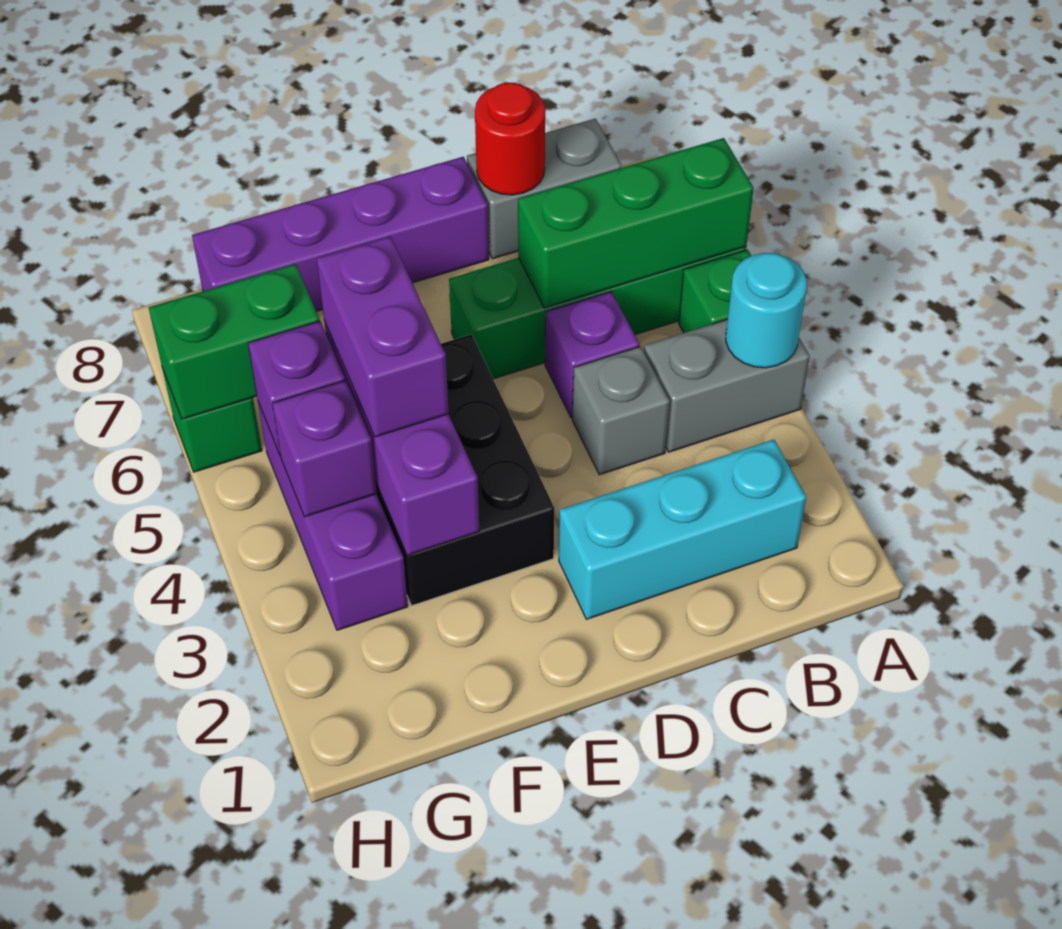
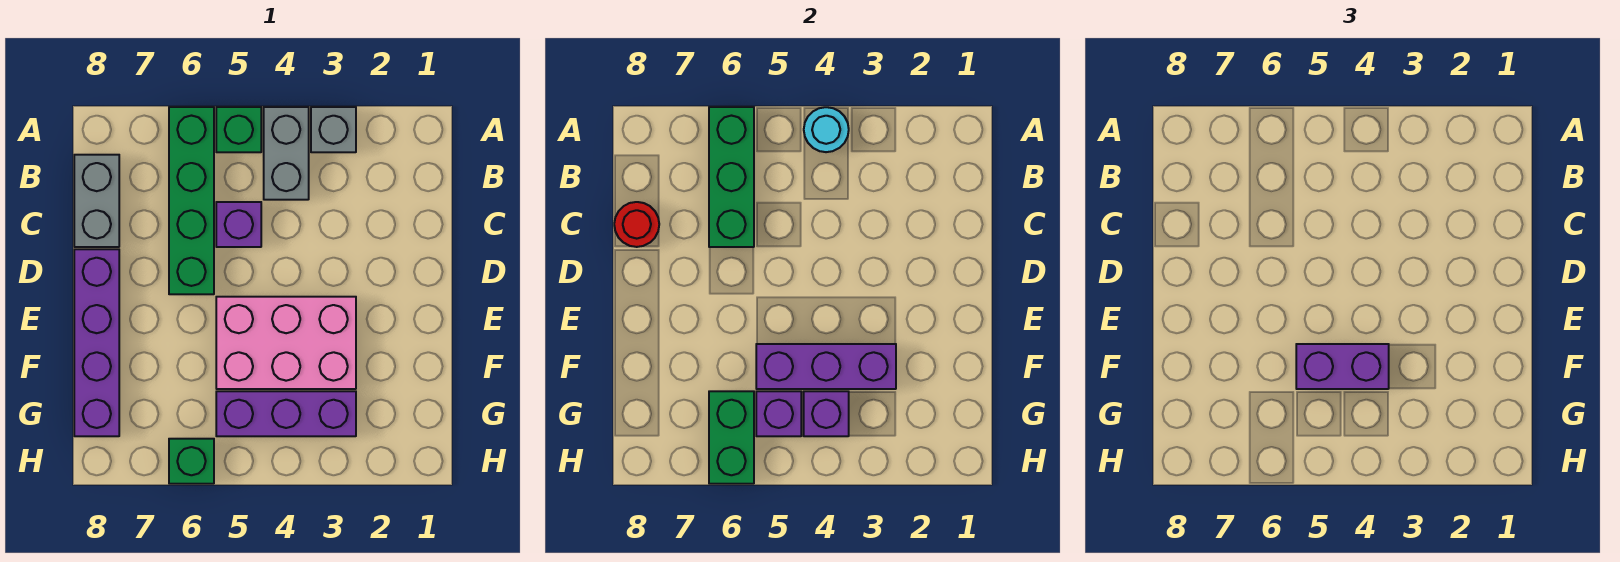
cyan 1x3 brick [559,440,806,619] -> none
grey 1x1 brick [572,347,670,475] -> grey 1x1 brick moved to [311,107,356,152]
black 2x3 brick [376,334,554,606] -> pink 2x3 brick [216,297,356,389]

